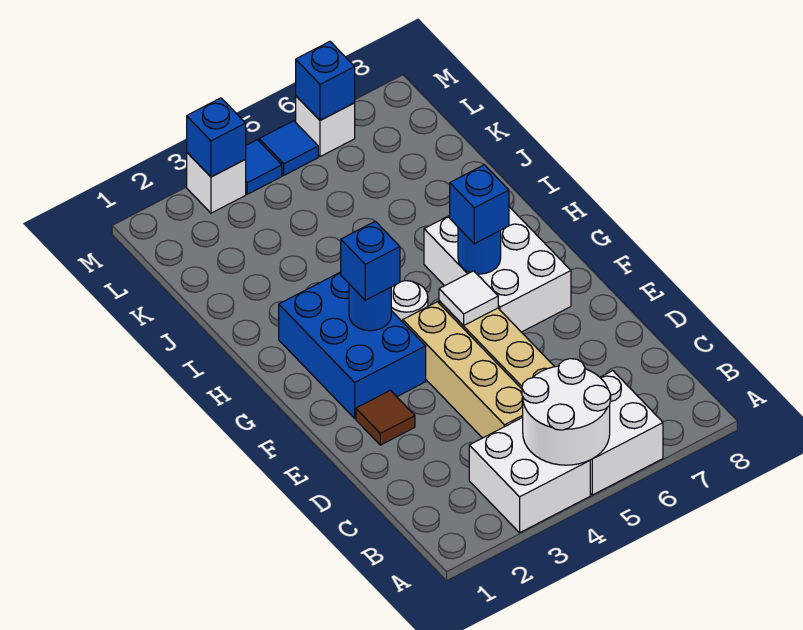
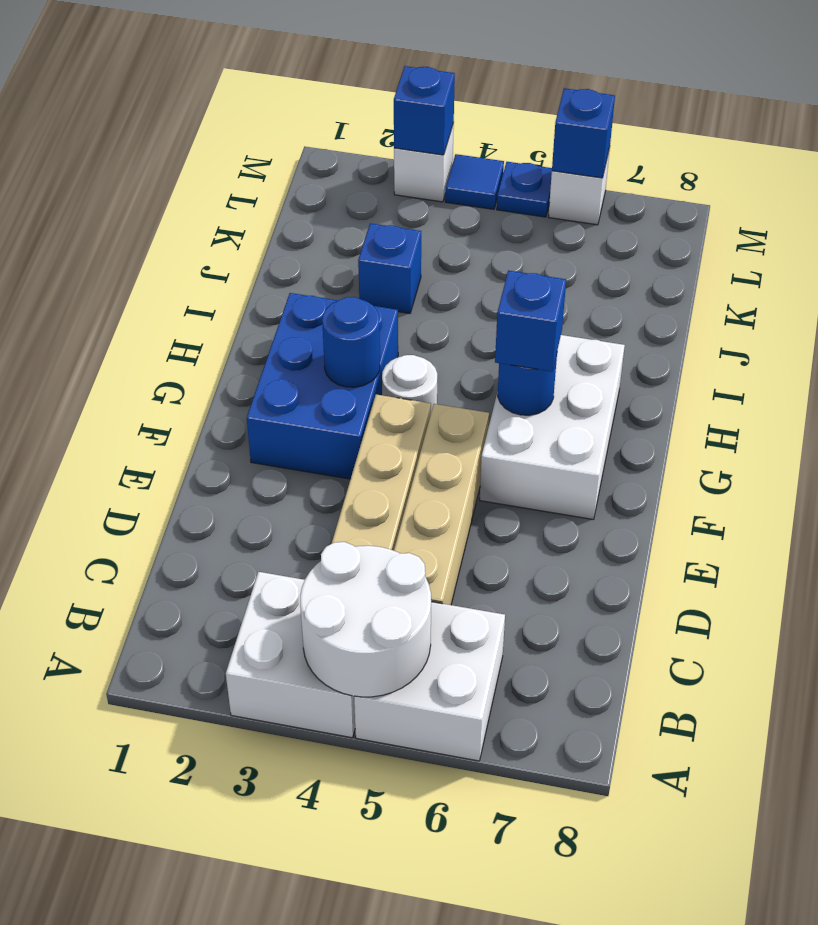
brown 1x1 tile [356,390,415,445] -> none
white 1x1 tile [439,271,498,326] -> none
blue 1x1 brick [341,221,400,300] -> blue 1x1 brick moved to [358,223,421,314]
blue 1x1 tile [259,121,318,175] -> blue 1x1 plate [497,162,552,217]

